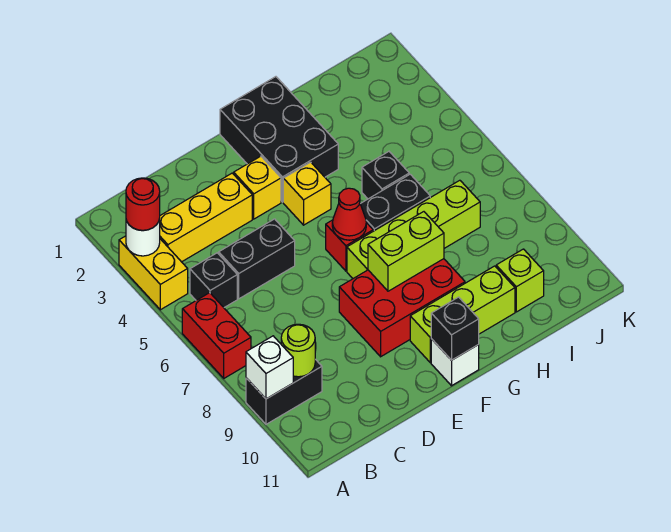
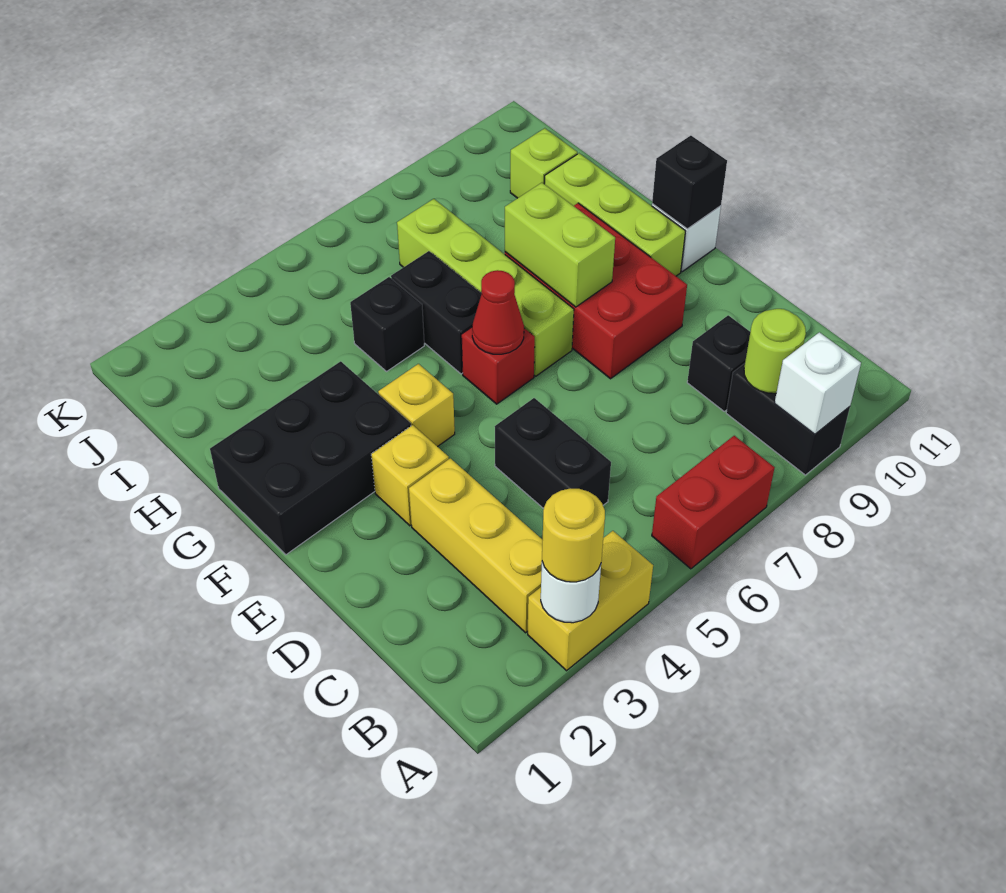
red 1x1 round brick [126,178,160,230] -> yellow 1x1 round brick [542,489,605,582]
black 1x1 brick [190,253,237,307] -> black 1x1 brick moved to [687,315,750,411]

